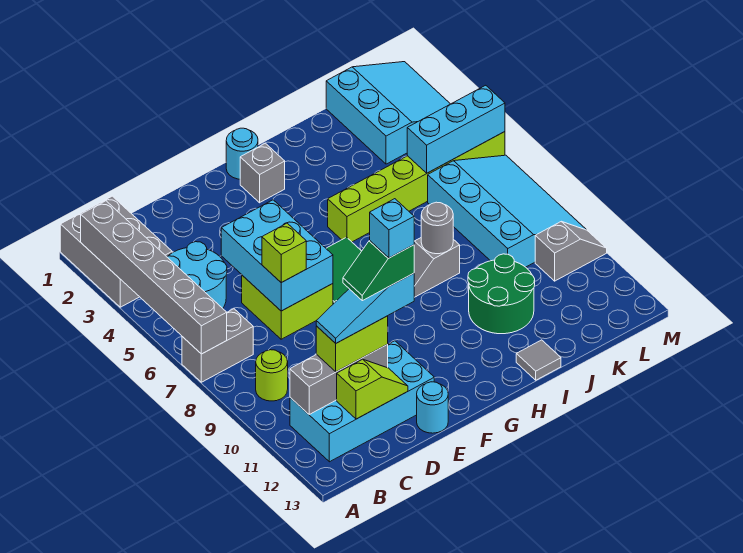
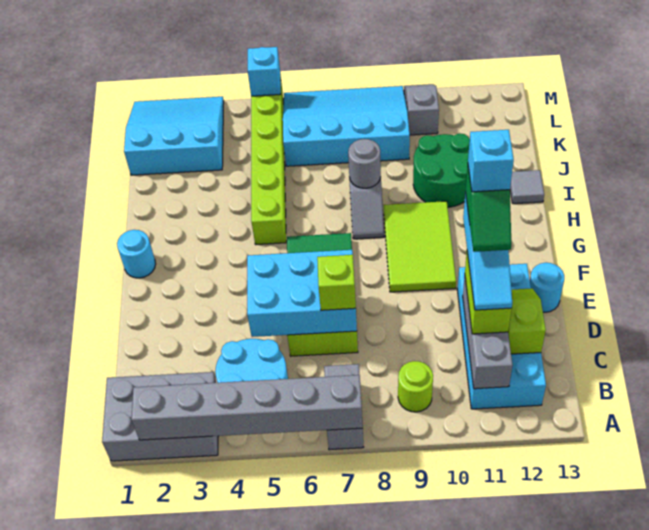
none -> lime 2x3 tile [384,201,456,292]
grey 1x1 brick [240,143,285,203] -> none
cyan 1x3 brick [407,85,505,173] -> cyan 1x1 brick [248,47,281,96]

